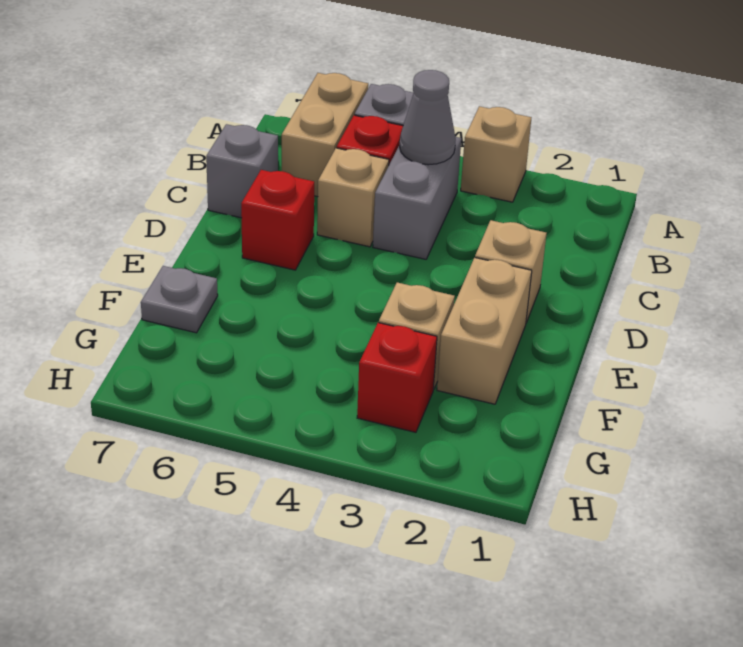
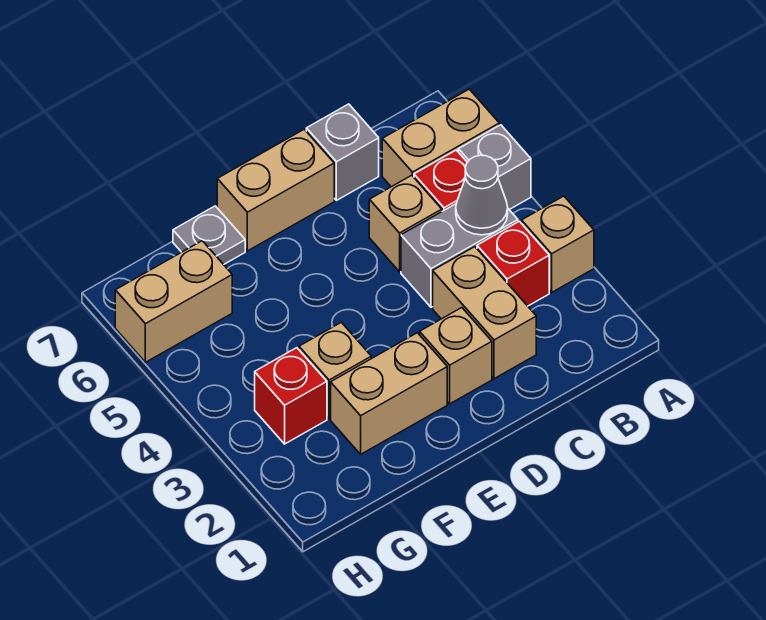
none -> tan 1x2 brick [433,247,536,379]
red 1x1 brick [241,170,314,270] -> red 1x1 brick moved to [477,221,549,306]
none -> tan 1x2 brick [217,129,334,251]
none -> tan 1x2 brick [115,241,232,362]

